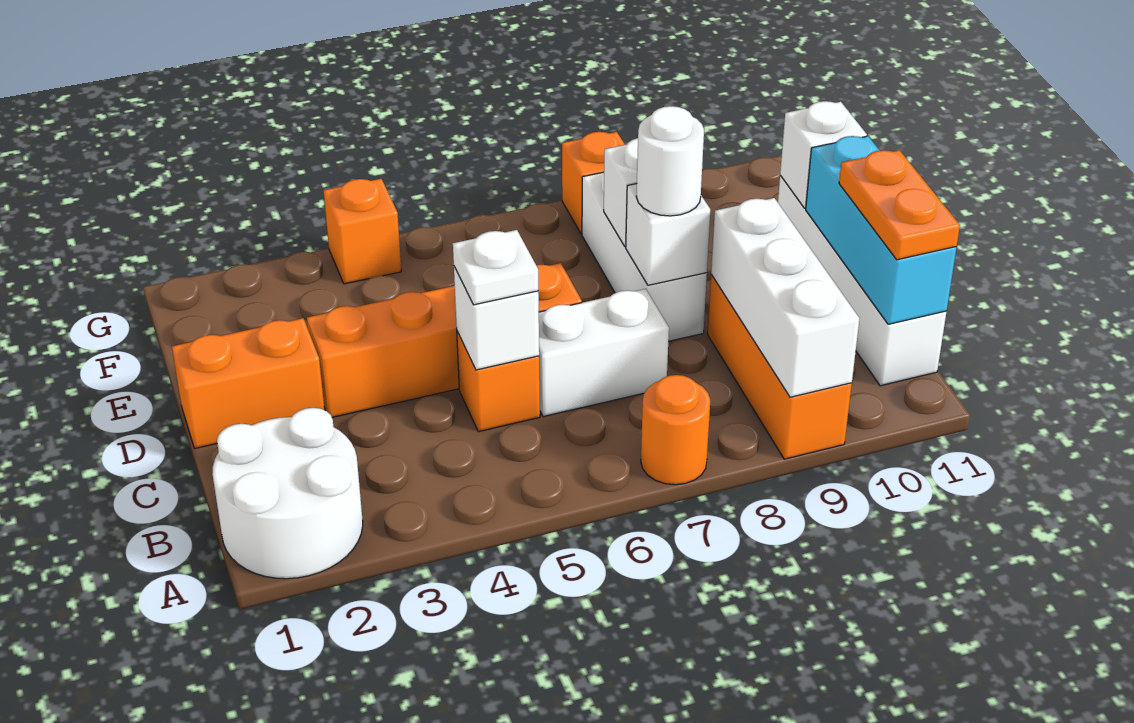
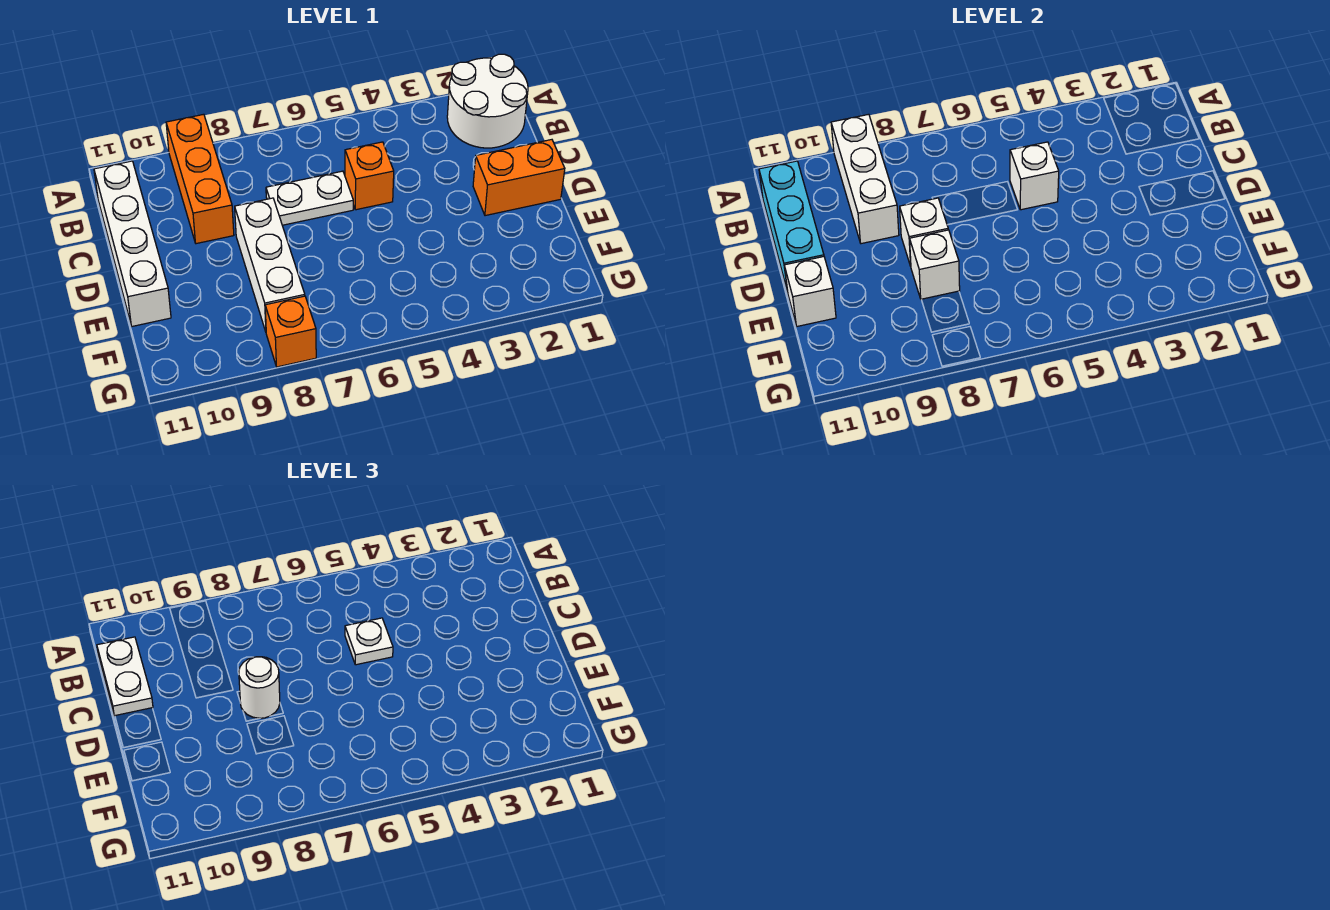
orange 1x1 round brick [641,375,710,485] -> none
orange 1x2 plate [839,150,960,260] -> white 1x2 plate [97,637,153,716]
white 1x2 brick [539,289,669,417] -> white 1x2 plate [266,171,353,225]
orange 1x4 brick [307,263,582,417] -> none
orange 1x1 brick [324,179,401,284] -> none

